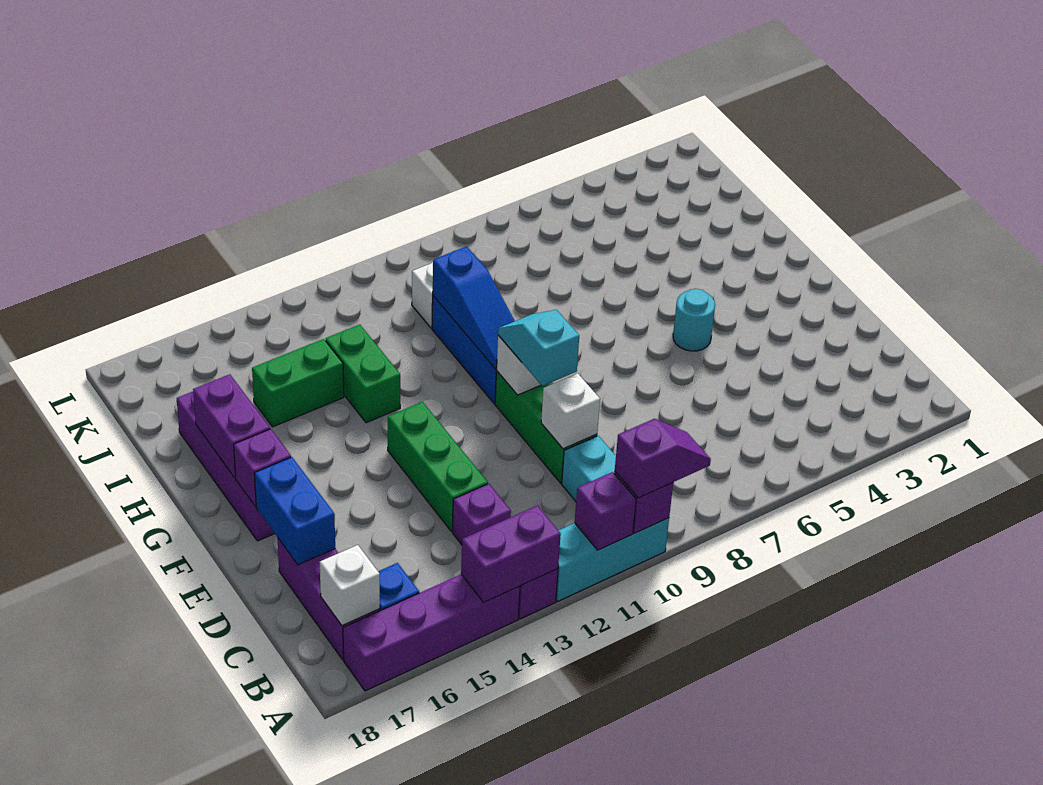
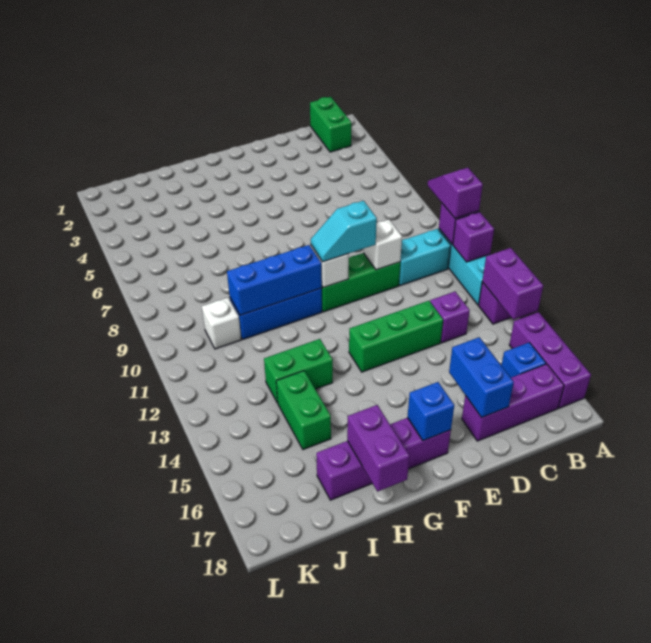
purple 1x4 brick [343,574,520,691] -> purple 1x3 brick [509,312,591,408]
none -> green 1x2 brick [310,97,351,152]
white 1x1 brick [320,545,380,626] -> none
blue 1x2 brick [254,457,335,565] -> blue 1x2 brick turned to [449,337,514,418]
cyan 1x1 round brick [673,289,715,351] -> none
purple 1x1 brick [234,429,291,507] -> blue 1x1 brick [407,382,454,441]
blue 1x3 slope [433,246,515,369] -> blue 1x3 brick [227,245,322,315]
purple 1x2 brick [193,374,270,478] -> purple 1x2 brick turned to [347,405,409,492]

